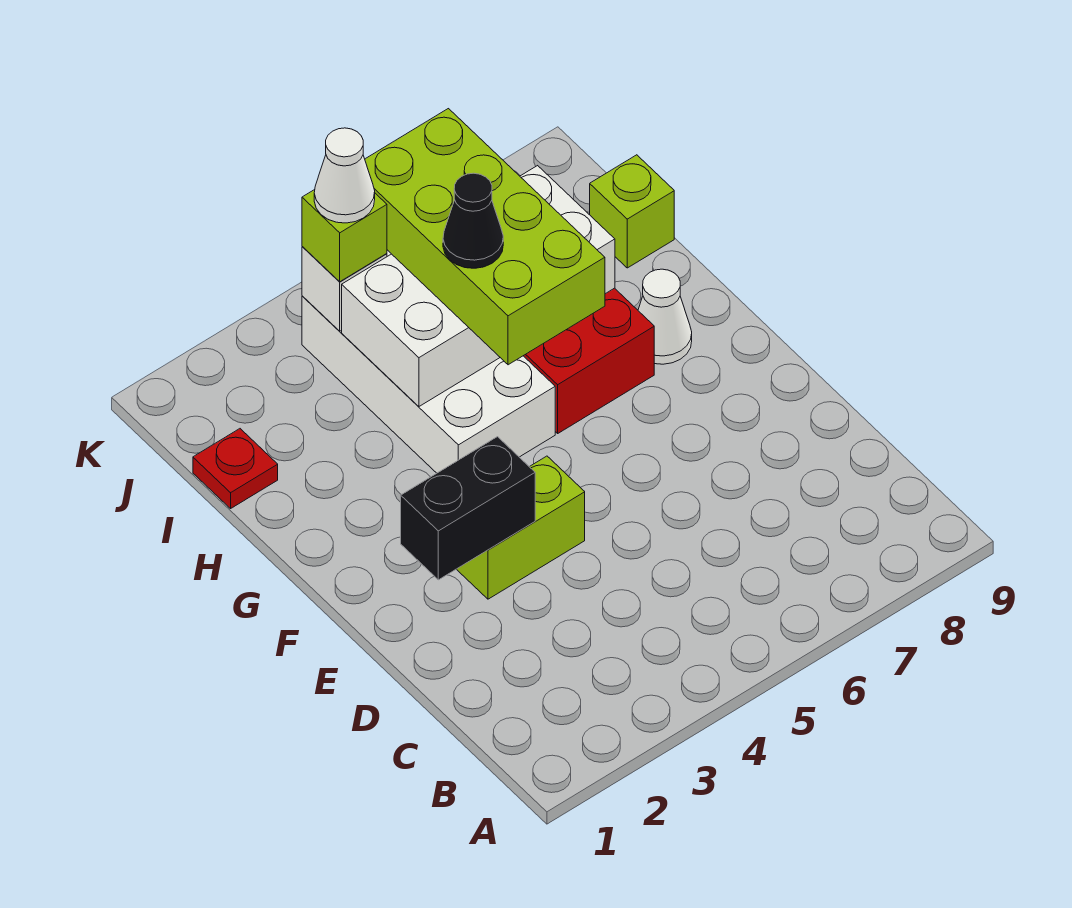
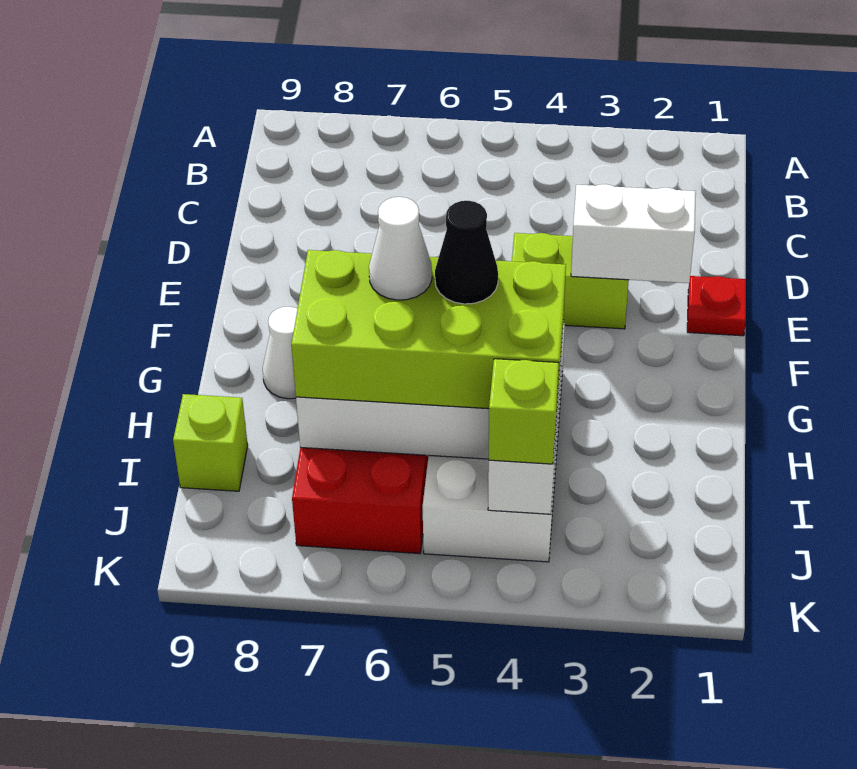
black 1x2 brick [401,437,535,580] -> white 1x2 brick [571,184,696,283]
lime 2x4 brick [365,109,605,365] -> lime 2x4 brick turned to [291,250,566,409]
red 1x1 plate [193,429,278,508] -> red 1x1 plate moved to [687,276,746,336]
white 1x1 cone [314,128,375,223] -> white 1x1 cone moved to [369,197,432,300]

